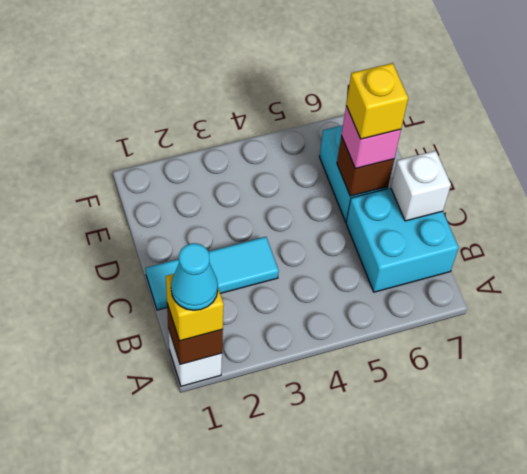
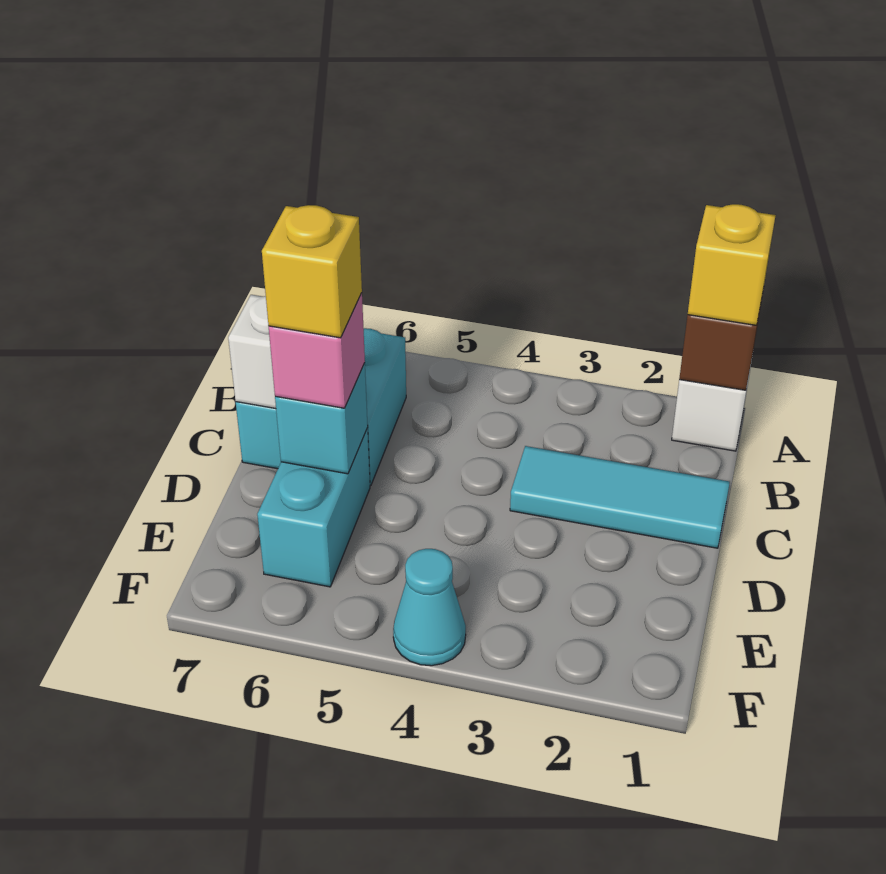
cyan 1x1 cone [171,243,218,310] -> cyan 1x1 cone moved to [393,549,466,666]
brown 1x1 brick [337,136,394,196] -> cyan 1x1 brick [275,363,368,474]

